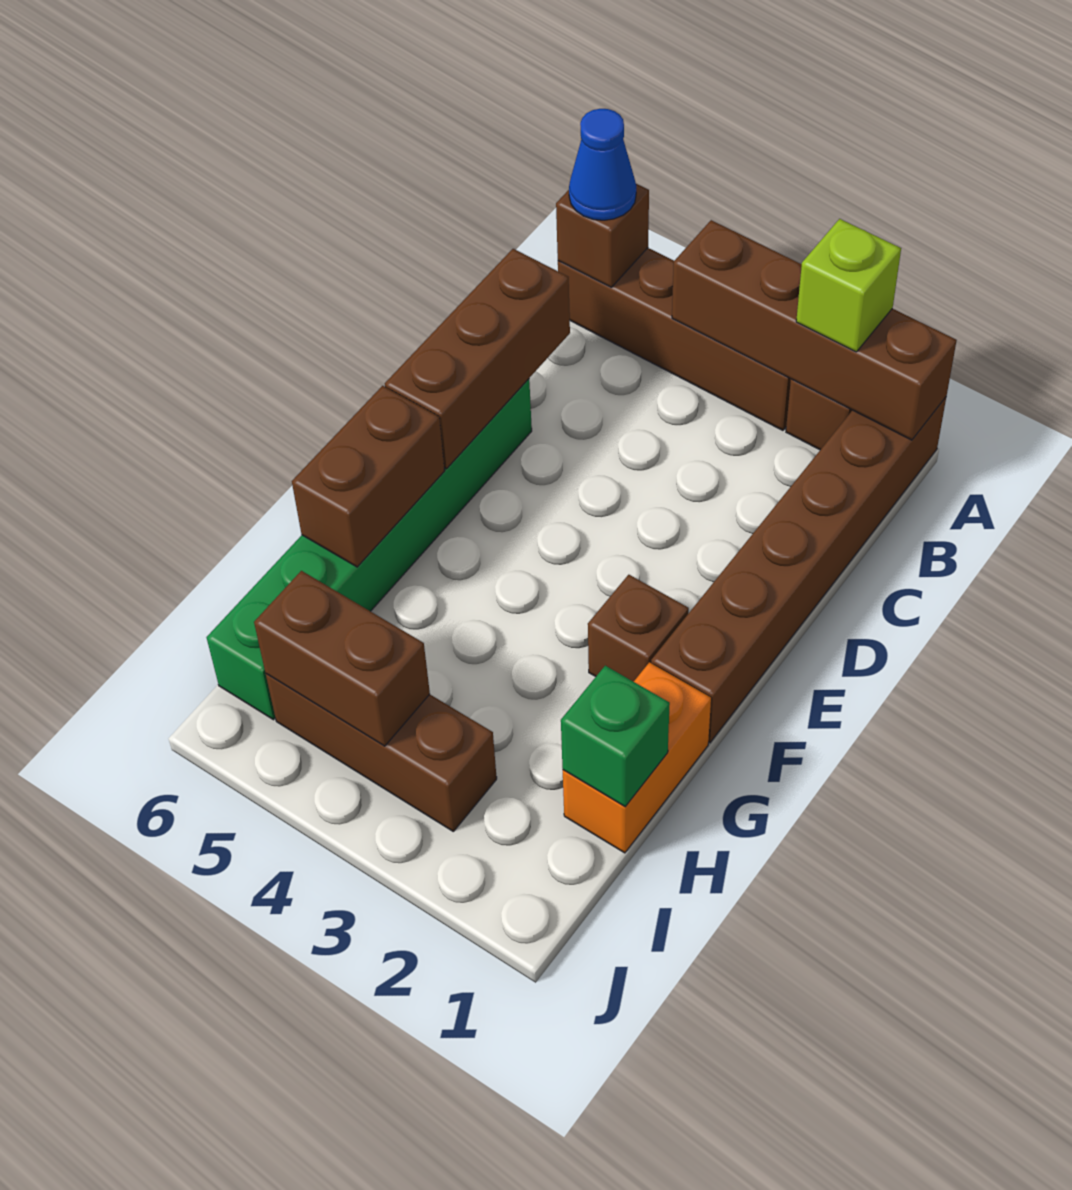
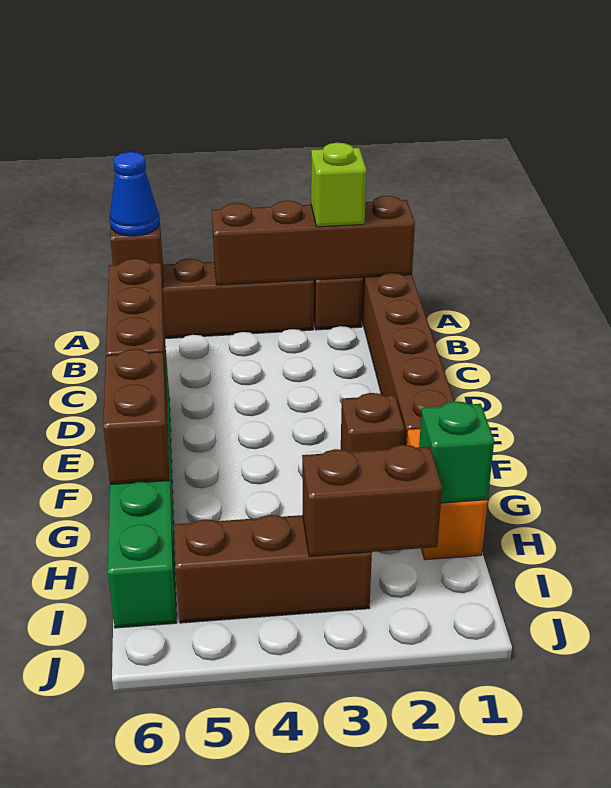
brown 1x2 brick [254,571,430,746] -> brown 1x2 brick moved to [302,445,442,556]

